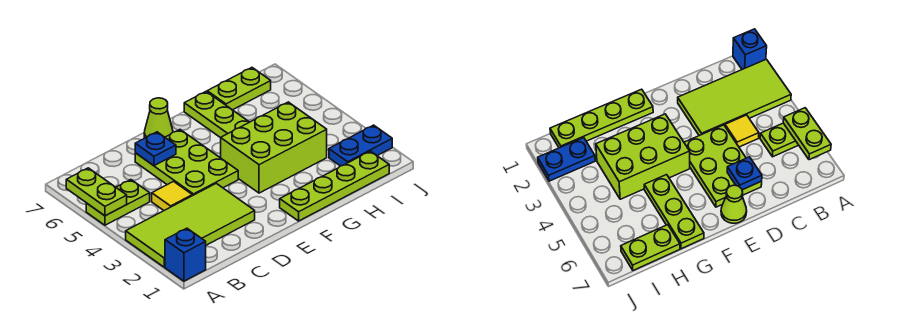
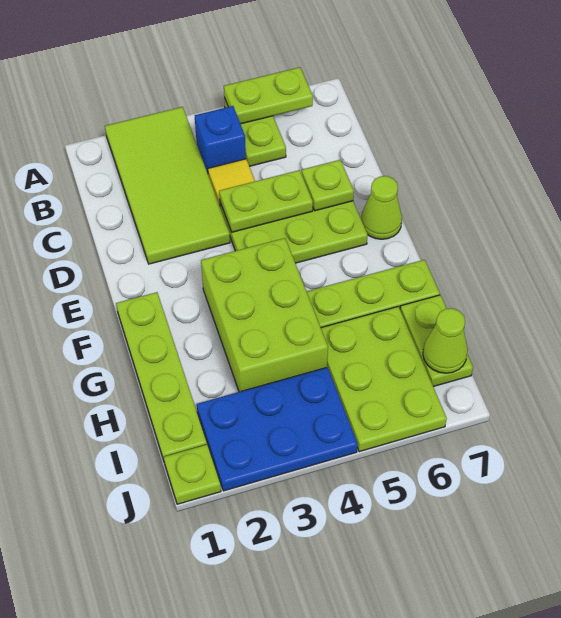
blue 1x1 brick [165,228,206,281] -> blue 1x1 brick moved to [195,106,246,173]
none -> lime 1x2 plate [219,170,313,232]
blue 1x1 plate [135,132,176,166] -> lime 1x1 plate [302,160,354,211]
none -> lime 2x3 plate [321,307,447,452]
blue 1x2 plate [329,125,392,166] -> blue 2x3 plate [197,367,358,491]
none -> lime 1x1 cone [423,308,468,373]
none -> lime 1x1 plate [164,445,221,504]

